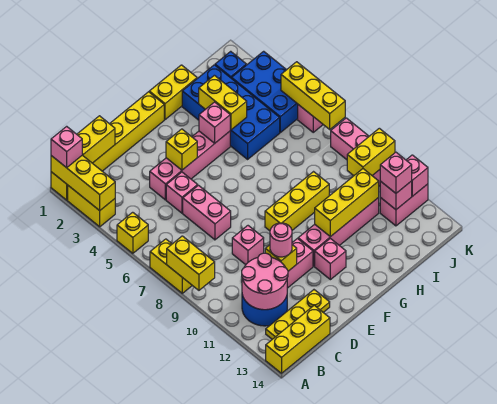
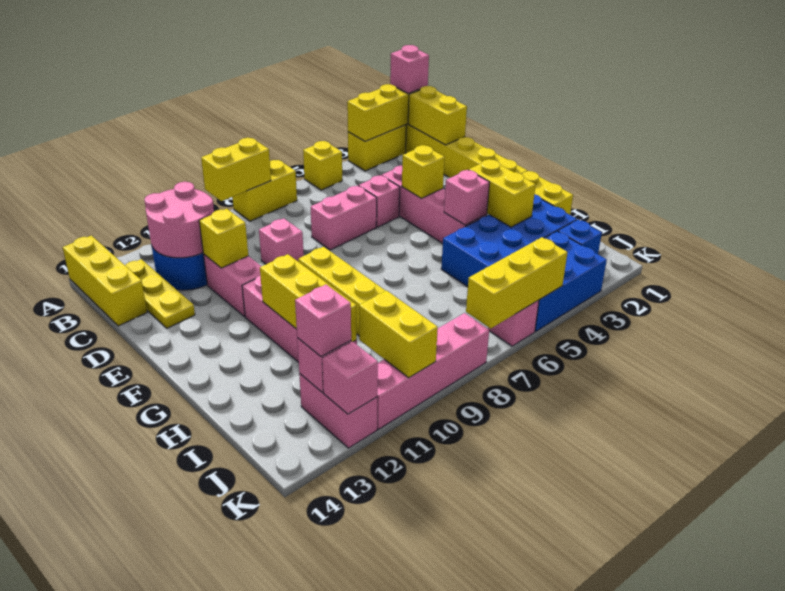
pink 1x1 round brick [270,223,292,257] -> none
pink 1x1 brick [315,238,346,280] -> none
yellow 1x2 brick [199,75,247,130] -> yellow 1x2 brick turned to [469,159,536,227]

